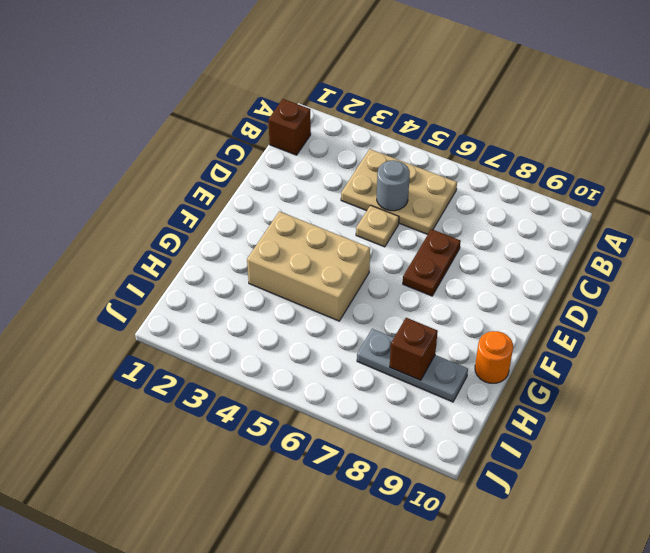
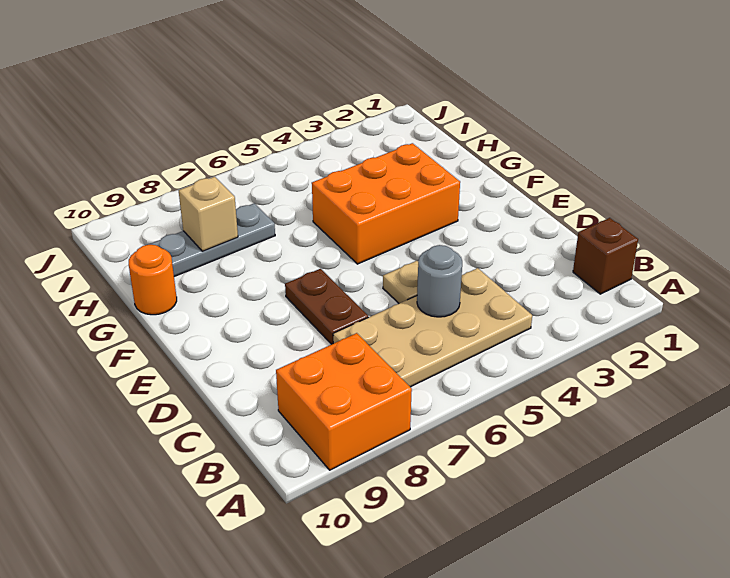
none -> orange 2x2 brick [276,333,412,470]
tan 2x3 plate [341,149,457,234] -> tan 2x4 plate [333,268,532,387]
tan 2x3 brick [247,211,370,321] -> orange 2x3 brick [312,143,460,264]
brown 1x1 brick [390,318,438,380] -> tan 1x1 brick [178,177,238,251]

